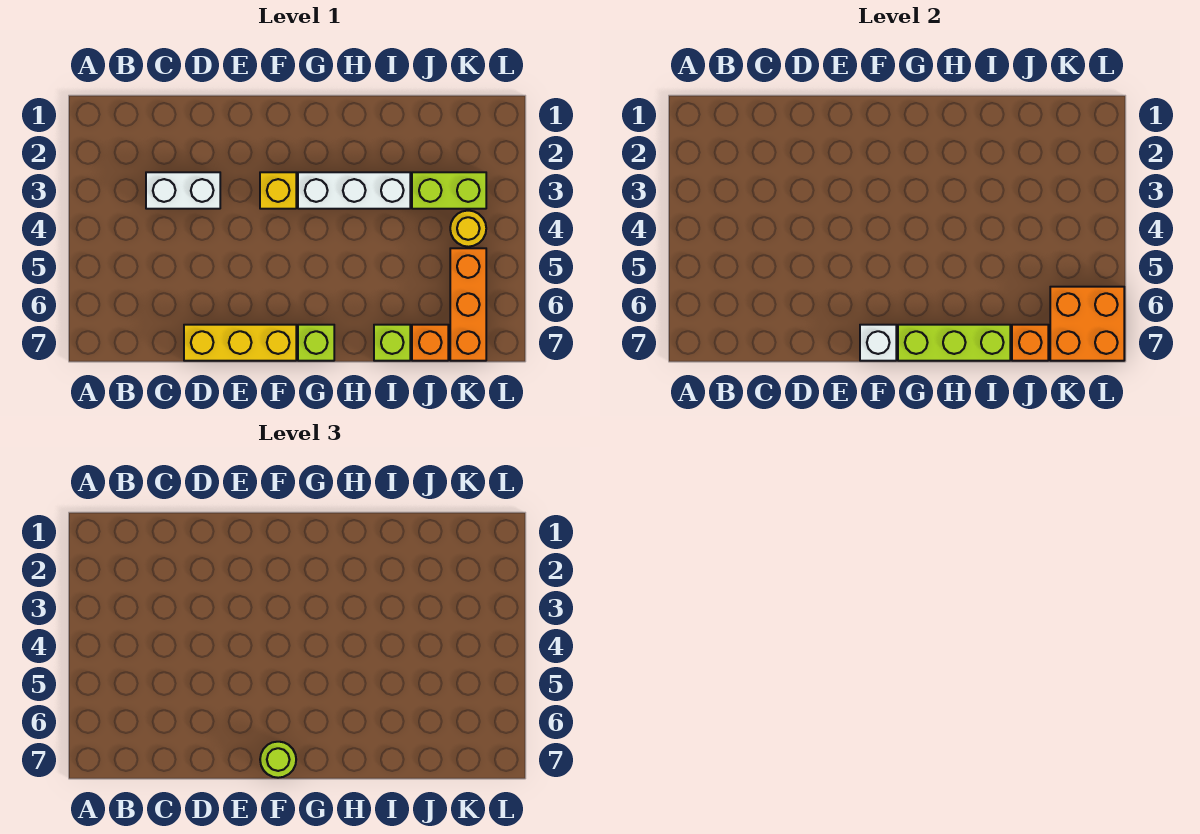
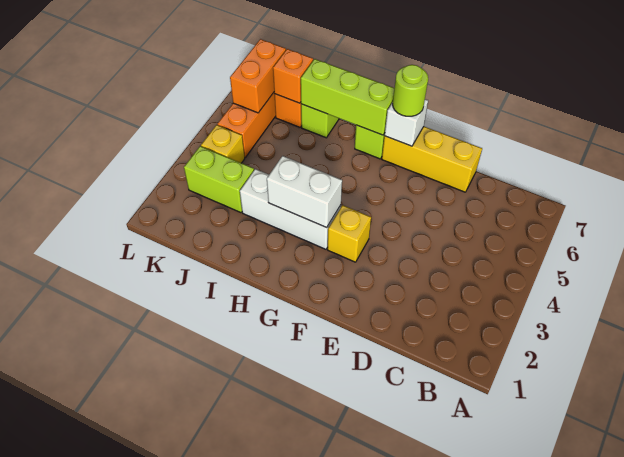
white 1x2 brick [146,172,220,209] -> white 1x2 brick moved to [267,156,342,228]
yellow 1x1 round brick [450,211,486,247] -> yellow 1x1 brick [201,125,245,163]
orange 2x2 brick [1050,287,1124,361] -> orange 1x2 brick [230,39,286,113]

